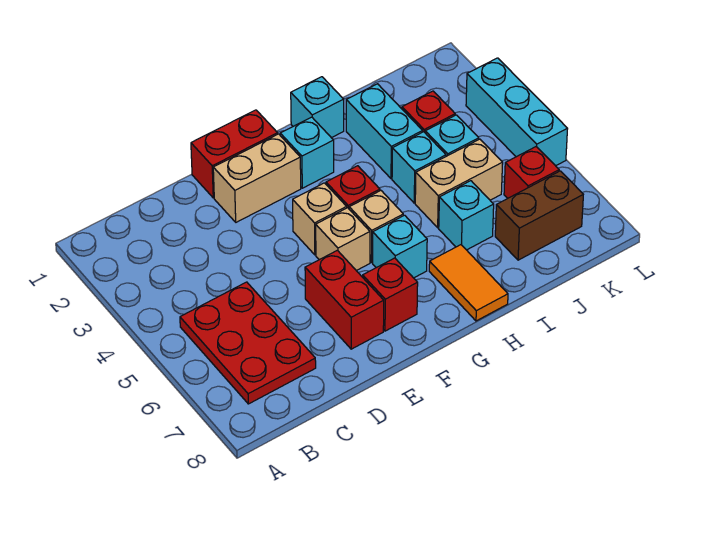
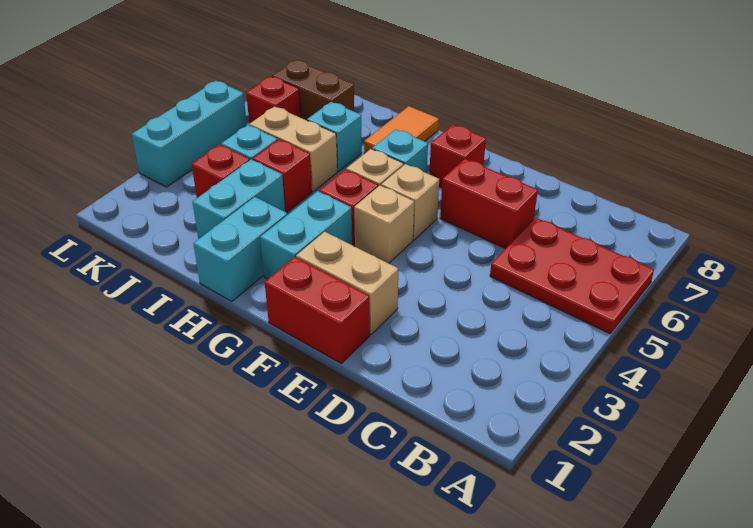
red 2x3 plate [180,282,316,404] -> red 2x3 plate turned to [490,218,654,334]
red 1x2 brick [305,250,384,349] -> red 1x2 brick turned to [440,159,538,249]
cyan 1x1 brick [280,117,334,188] -> cyan 1x2 brick [260,191,352,279]
cyan 1x1 brick [291,77,344,138] -> cyan 1x2 brick [193,197,287,302]
cyan 1x1 brick [392,132,446,203] -> red 1x1 brick [253,139,312,212]

